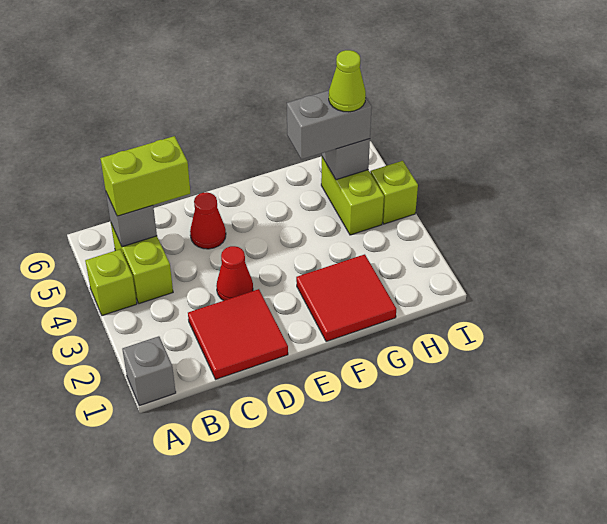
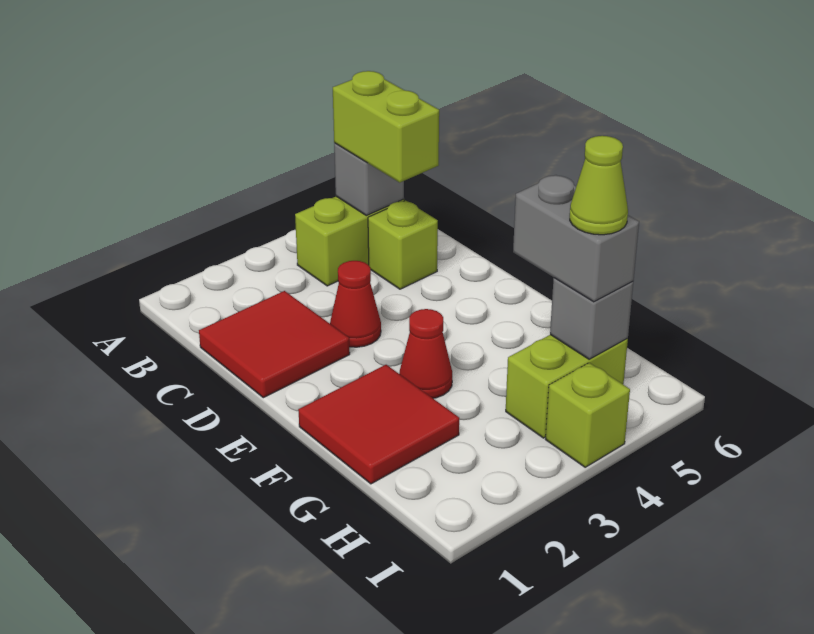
grey 1x1 brick [122,336,176,406] -> none
lime 1x1 brick [85,249,137,316] -> lime 1x1 brick moved to [368,201,438,289]
red 1x1 cone [190,192,226,249] -> red 1x1 cone moved to [399,309,452,398]

